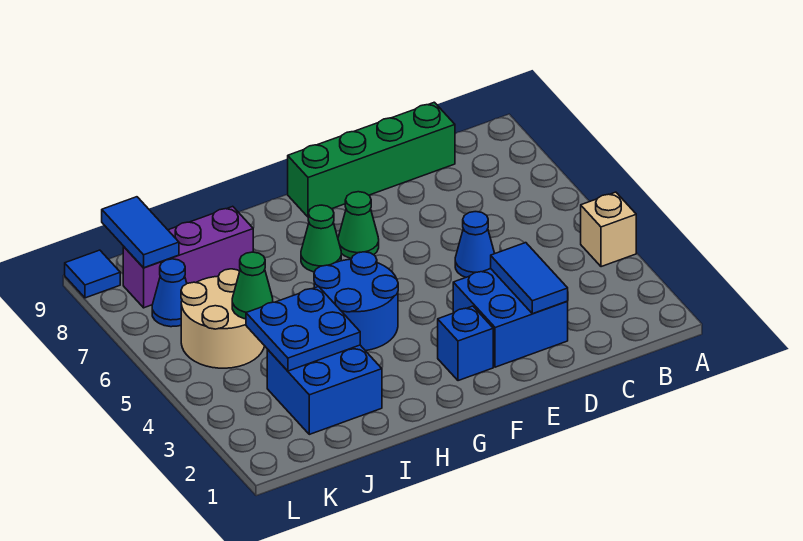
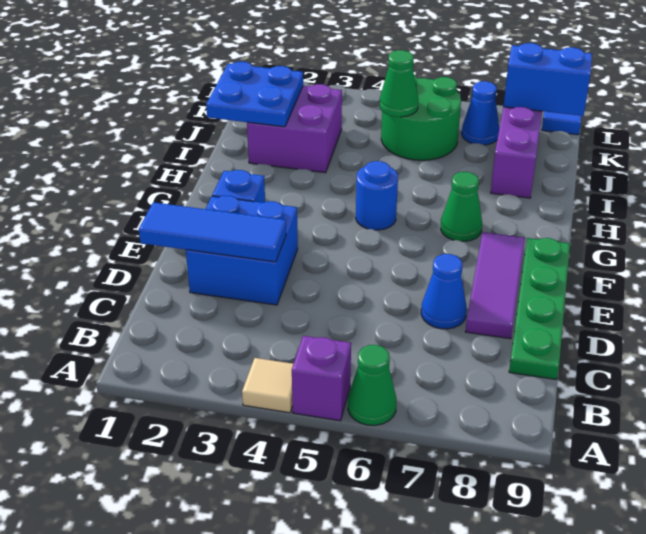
tan 1x1 brick [581,192,636,267] -> tan 1x1 tile [242,358,293,413]
none -> purple 1x1 brick [292,336,351,421]
green 1x4 brick [288,102,455,217] -> green 1x4 plate [509,238,570,379]
blue 1x2 tile [491,243,568,314] -> blue 1x3 tile [139,202,286,262]
blue 1x1 cone [455,212,495,277] -> blue 1x1 cone moved to [421,254,467,329]
none -> purple 1x3 tile [466,232,525,339]
green 1x1 cone [338,192,379,258] -> green 1x1 cone moved to [348,345,396,425]
blue 2x2 round brick [314,252,398,351] -> blue 1x1 round brick [356,161,398,230]
blue 2x2 brick [267,345,382,434] -> purple 2x2 brick [247,84,342,173]
blue 2x2 plate [246,286,360,371] -> blue 2x2 plate moved to [206,62,303,127]
tan 2x2 round brick [181,269,264,368] -> green 2x2 round brick [381,75,461,160]
blue 1x2 tile [102,197,179,268] -> blue 1x2 brick [503,43,592,116]

